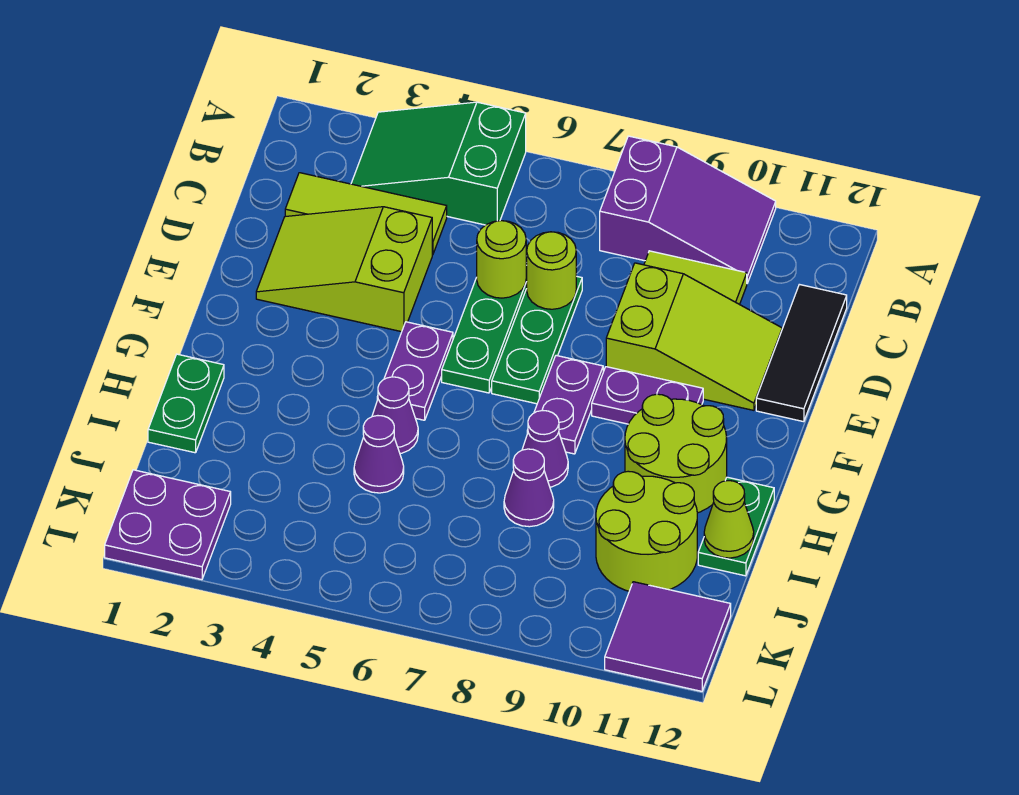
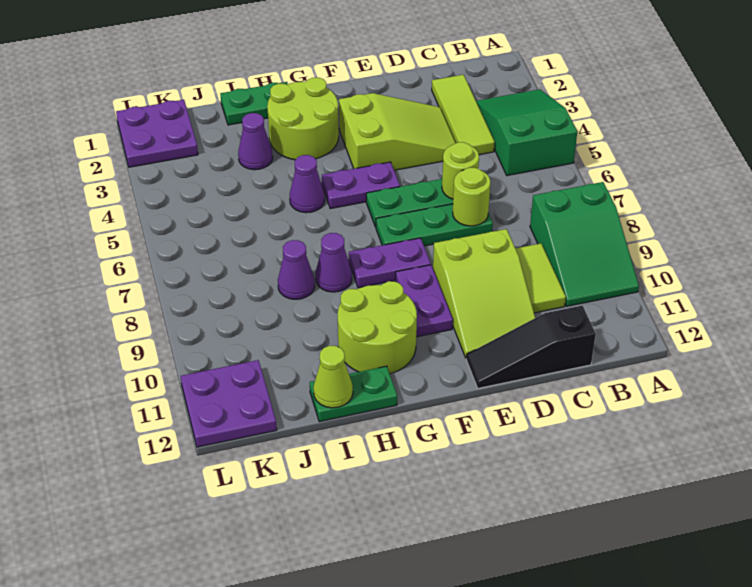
purple 2x3 slope [600,136,776,283] -> green 2x3 slope [530,182,639,306]
black 1x3 tile [756,284,847,422] -> black 1x3 slope [466,306,596,388]
lime 2x3 slope [256,207,432,332] -> lime 2x3 slope turned to [339,93,456,170]
purple 1x1 cone [354,416,404,493] -> purple 1x1 cone moved to [238,113,273,170]
lime 2x2 round brick [596,471,697,591] -> lime 2x2 round brick moved to [267,78,339,160]
purple 2x2 tile [605,582,731,691] -> purple 2x2 plate [181,360,277,447]

